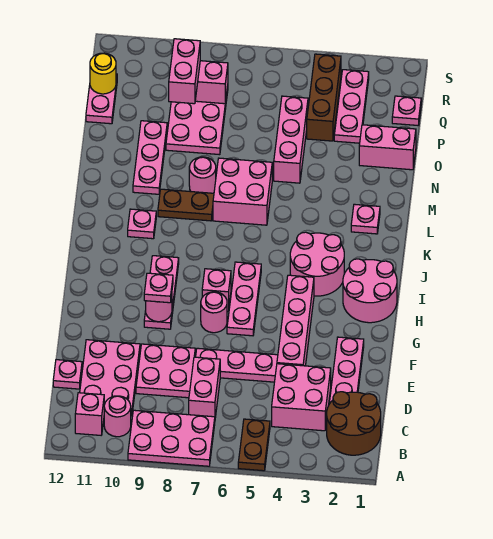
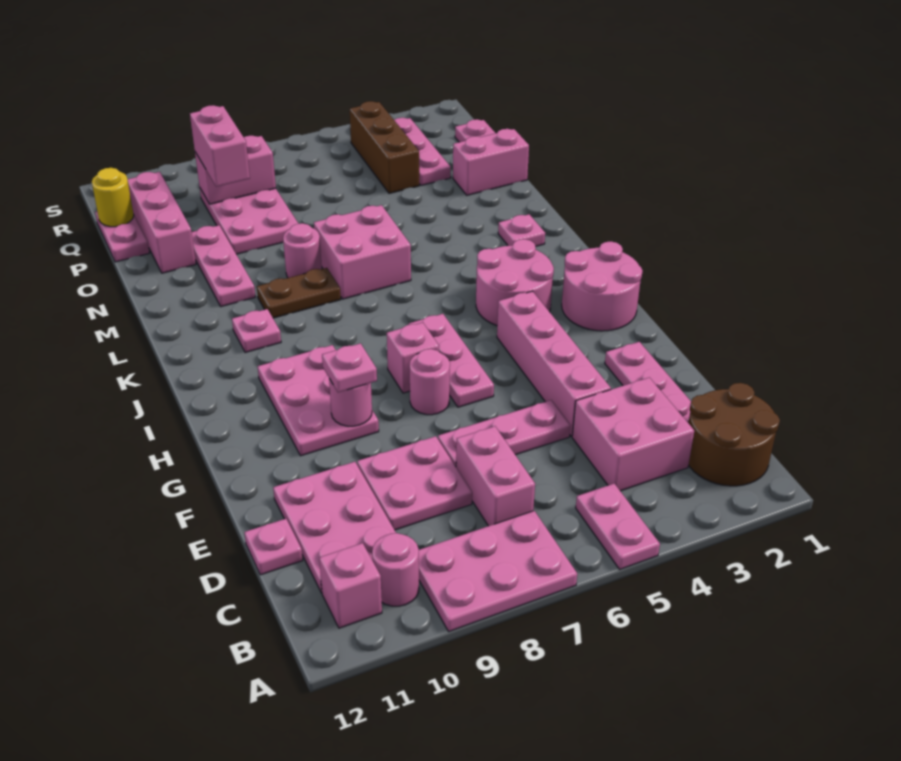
brown 1x2 plate [238,419,270,471] -> pink 1x2 plate [576,483,660,569]
pink 1x3 plate [144,256,179,329] -> pink 2x3 plate [258,345,379,456]
pink 1x3 brick [274,96,308,183] -> pink 1x3 brick moved to [127,172,196,273]

